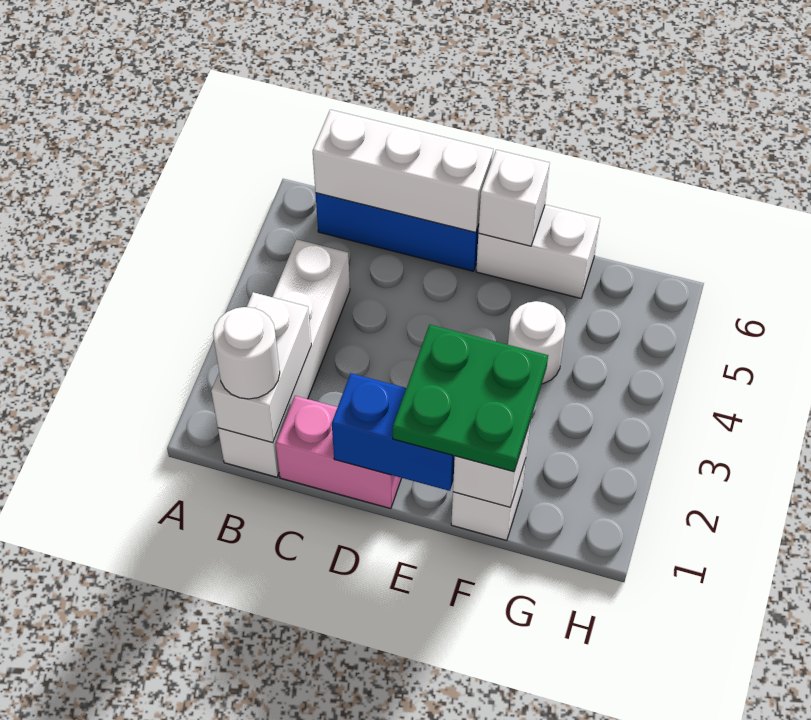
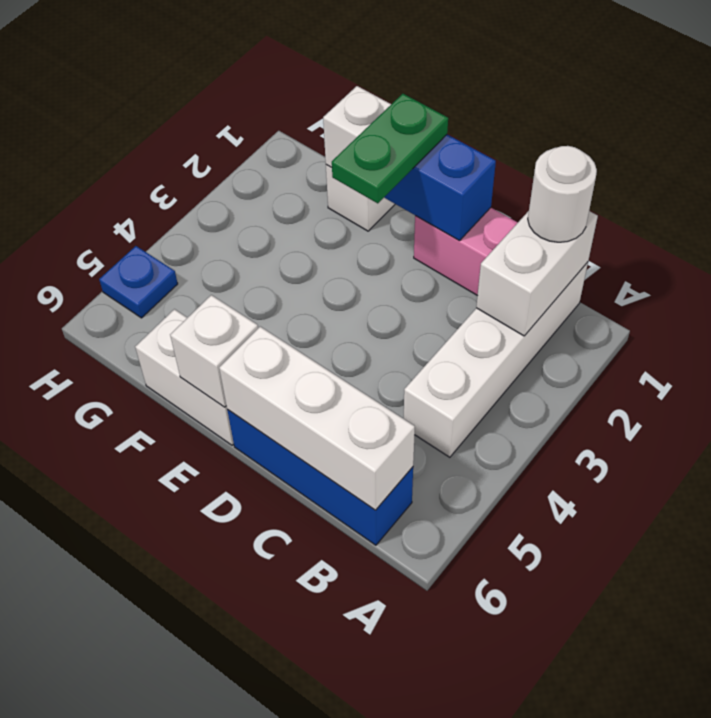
green 2x2 plate [393,325,548,472] -> green 1x2 plate [332,94,448,203]
white 1x1 round brick [508,301,566,384] -> none
none -> blue 1x1 plate [99,246,178,318]

